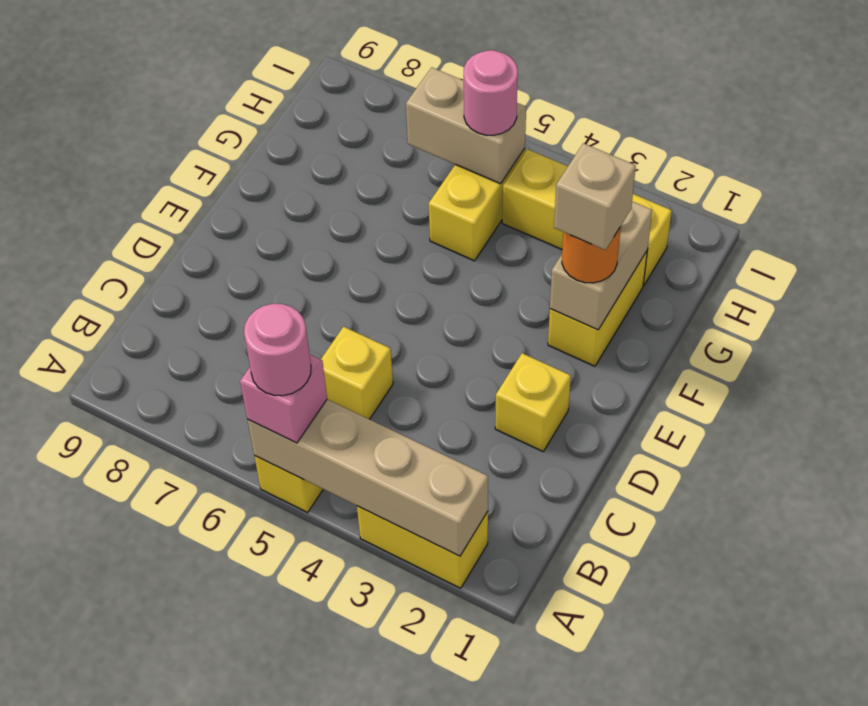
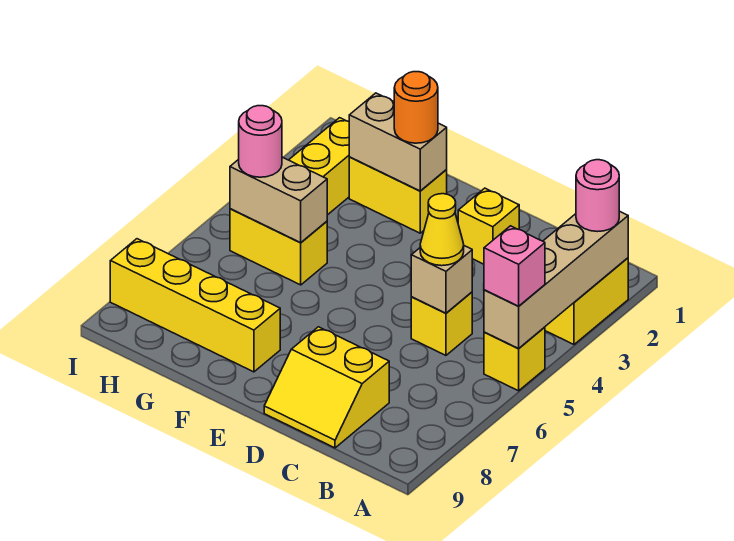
pink 1x1 round brick [244,304,311,396] -> pink 1x1 round brick moved to [576,160,619,232]
none -> yellow 1x1 cone [420,194,464,266]
none -> yellow 2x2 slope [264,327,389,448]
tan 1x1 brick [554,143,636,250] -> tan 1x1 brick moved to [411,246,472,313]
none -> yellow 1x4 brick [110,239,280,372]
tan 1x2 brick [406,68,526,184] -> tan 1x2 brick turned to [230,157,327,243]

